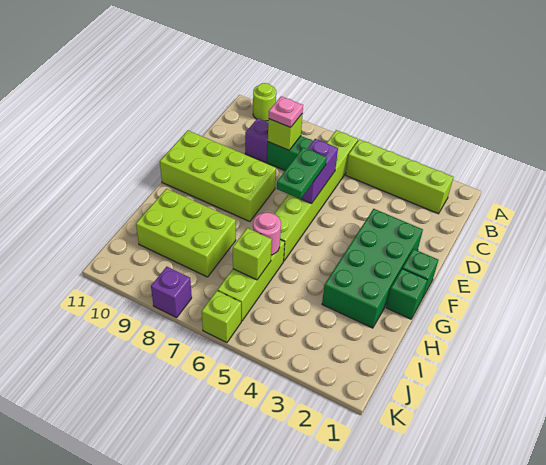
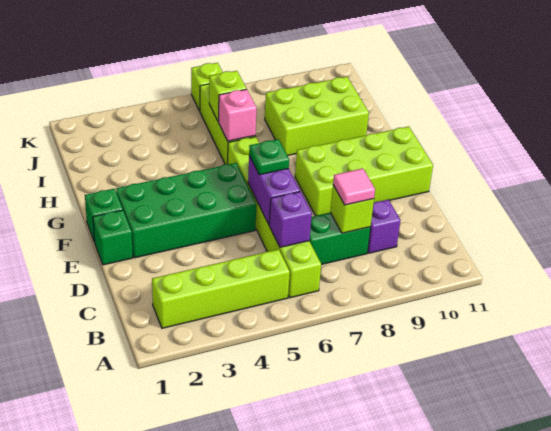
lime 1x1 round brick [253,83,276,121] -> none
pink 1x1 plate [269,96,303,127] -> pink 1x1 tile [333,169,375,205]
green 2x4 brick [322,209,423,328] -> green 2x4 brick turned to [116,163,257,258]
green 1x2 plate [277,147,327,199] -> green 1x1 plate [249,139,289,175]
green 1x1 brick [386,269,427,319] -> green 1x1 brick moved to [93,210,133,265]
pink 1x1 round brick [253,212,281,255] -> pink 1x1 brick [219,89,257,141]
purple 1x1 brick [151,267,192,318] -> purple 1x1 brick moved to [269,192,312,247]

